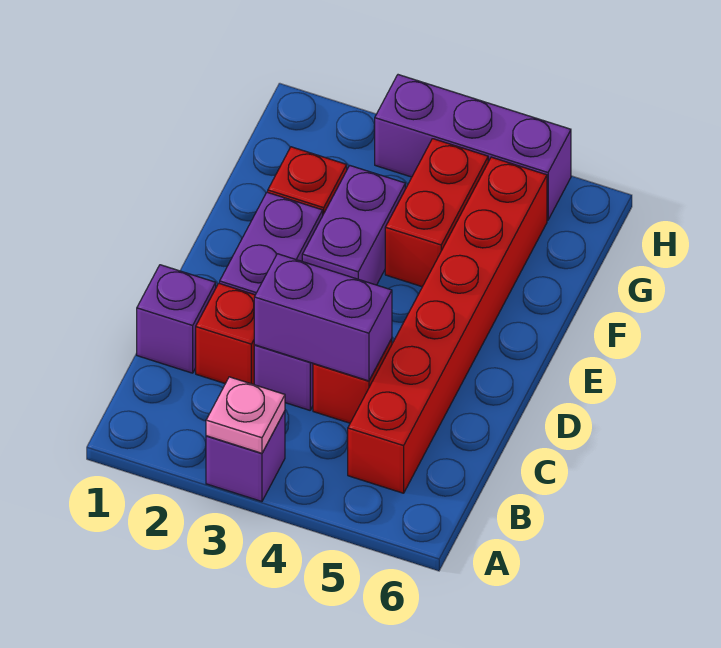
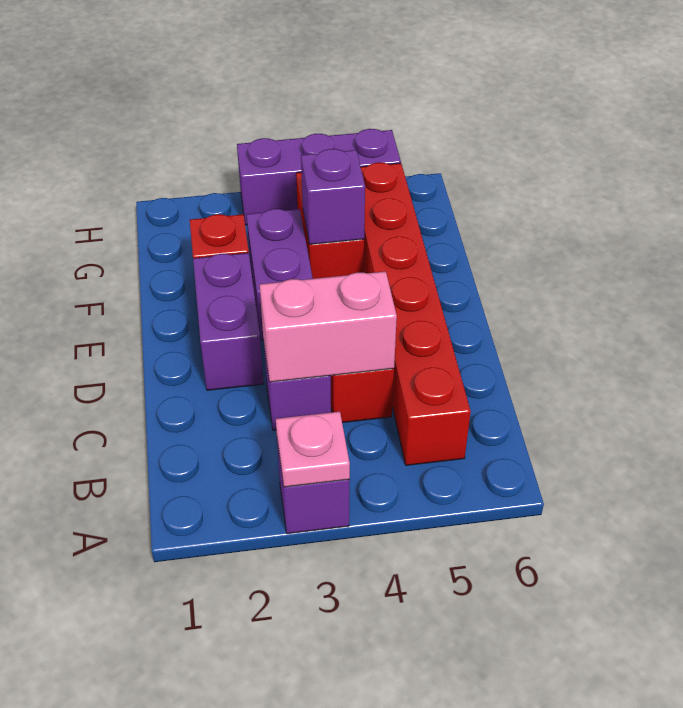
purple 1x1 brick [137,265,216,373] -> purple 1x1 brick moved to [301,149,365,245]
red 1x1 brick [196,283,255,385] -> none
purple 1x2 brick [254,254,392,381] -> pink 1x2 brick [260,272,397,382]

